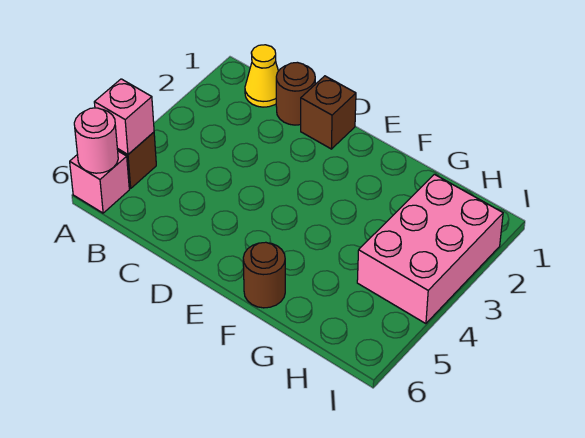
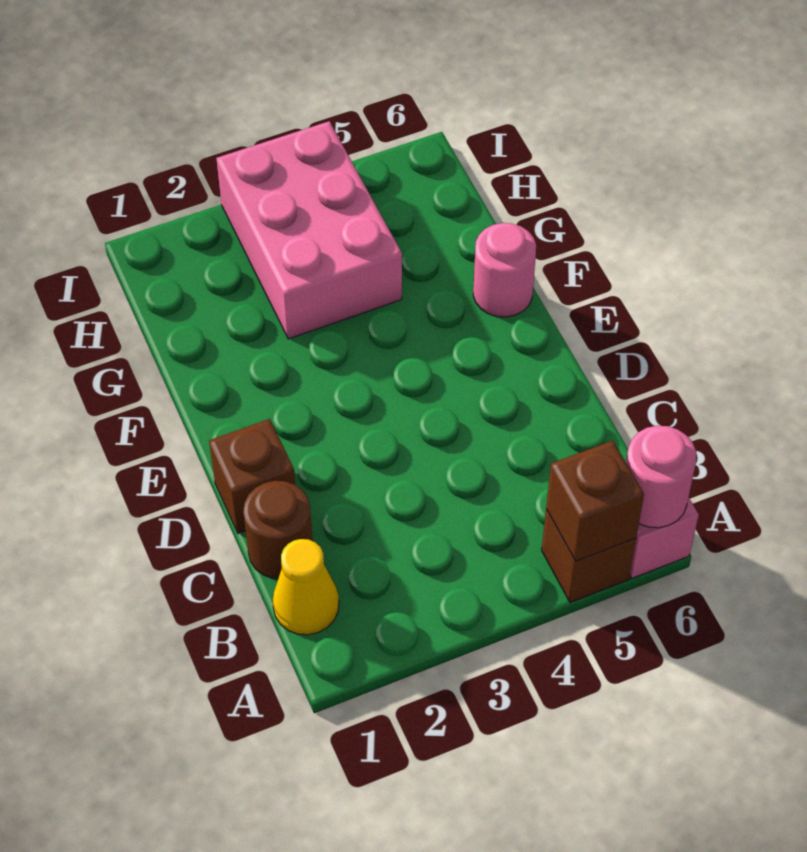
pink 1x1 brick [94,79,154,154] -> brown 1x1 brick [546,441,644,561]
brown 1x1 round brick [243,242,285,308] -> pink 1x1 round brick [473,223,536,317]
pink 2x3 brick [357,174,503,324] -> pink 2x3 brick turned to [216,121,402,339]

